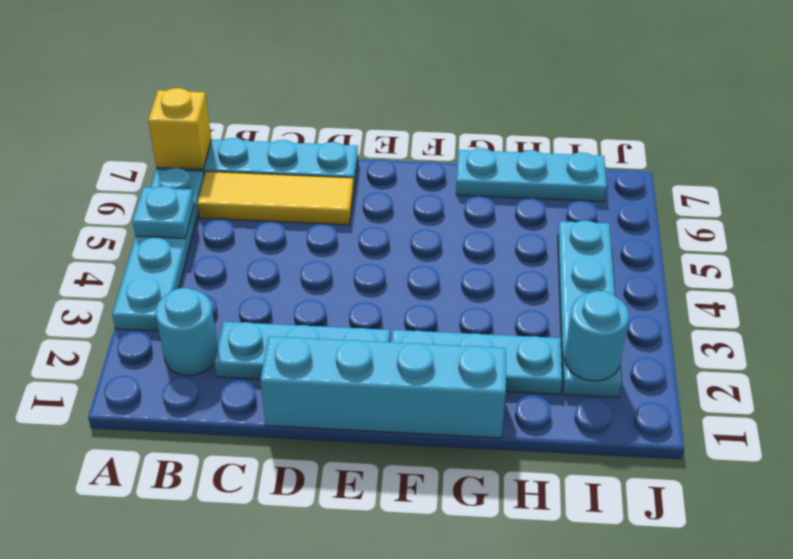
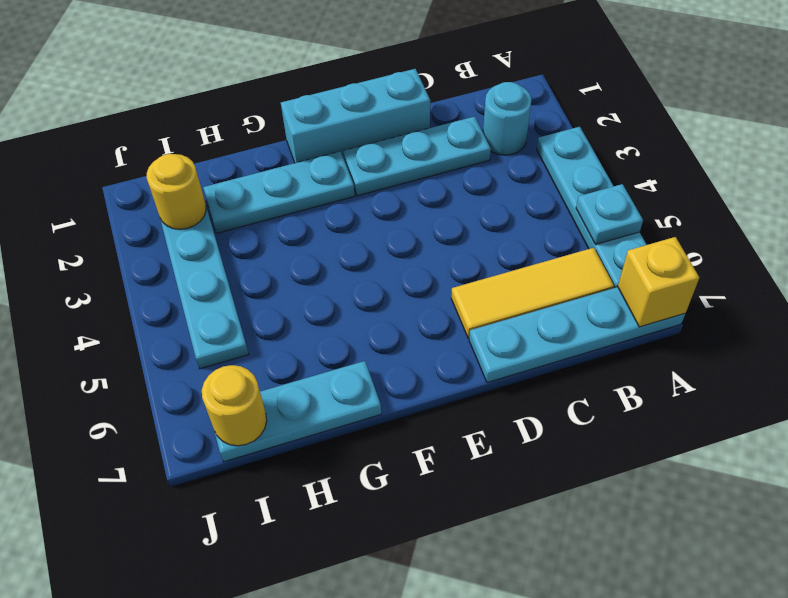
cyan 1x4 brick [260,336,506,438] -> cyan 1x3 brick [281,69,430,163]
cyan 1x1 round brick [564,291,629,381] -> yellow 1x1 round brick [147,154,206,229]
none -> yellow 1x1 round brick [202,365,267,446]

